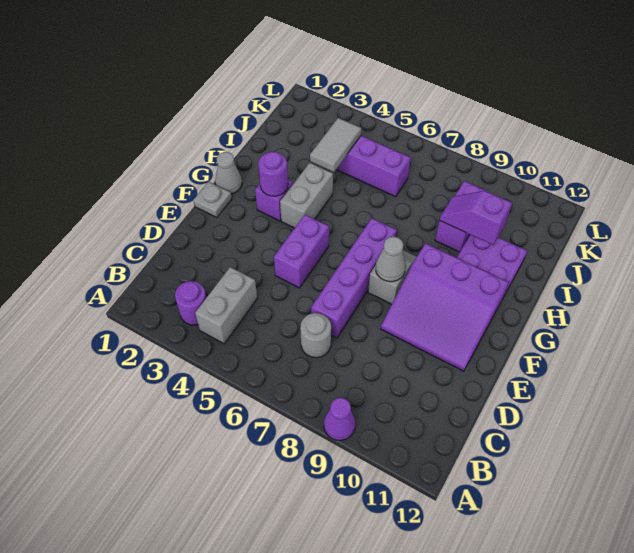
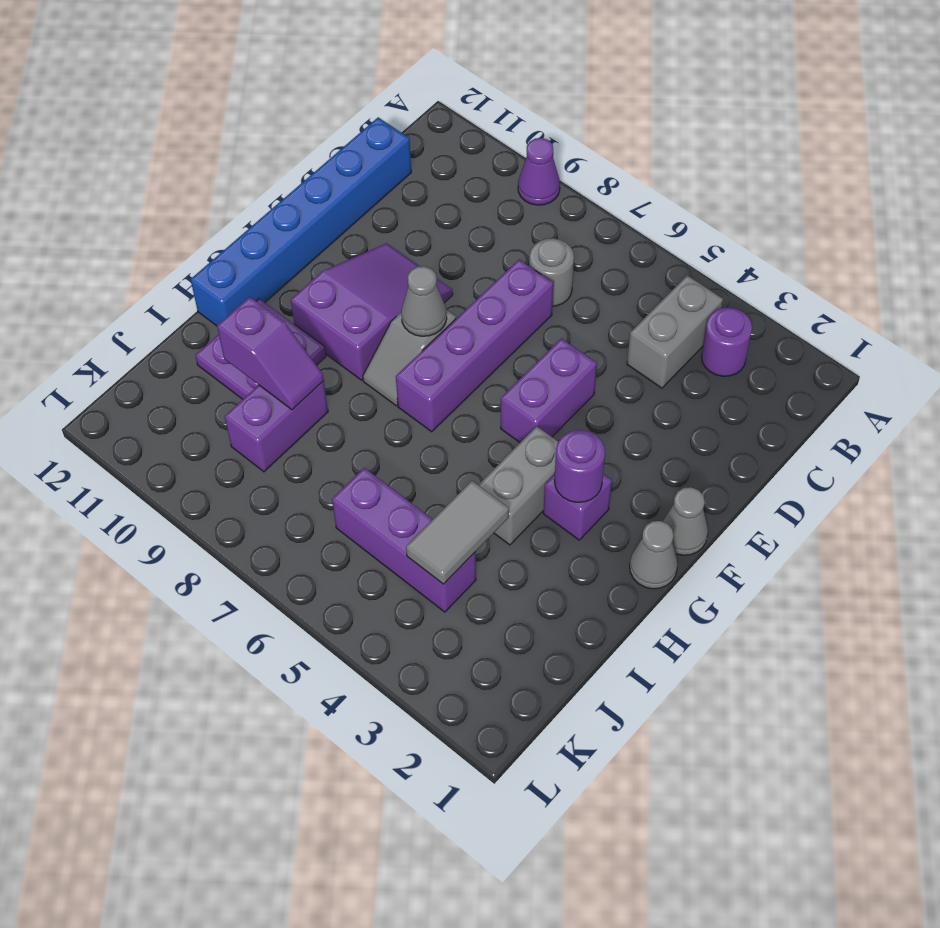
none -> blue 1x6 brick [191,117,411,326]
purple 3x3 slope [381,243,509,371] -> purple 2x3 slope [291,243,453,380]
grey 1x1 plate [193,182,232,218] -> grey 1x1 cone [663,487,708,555]

